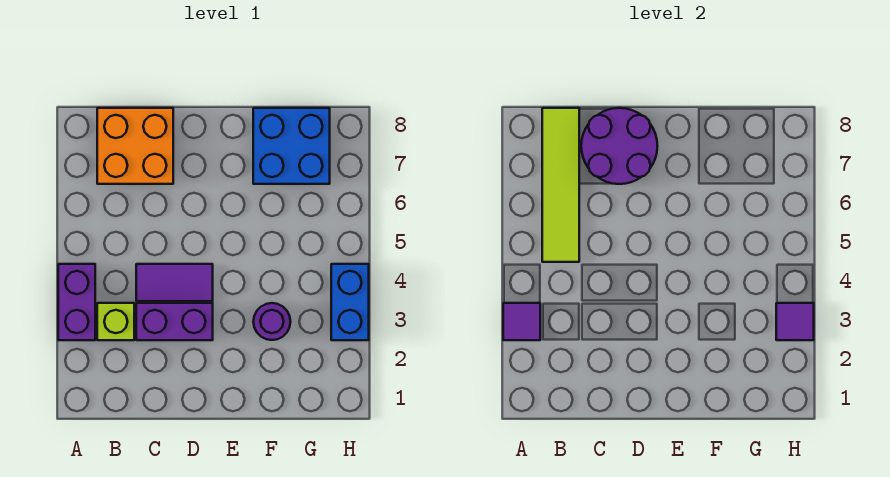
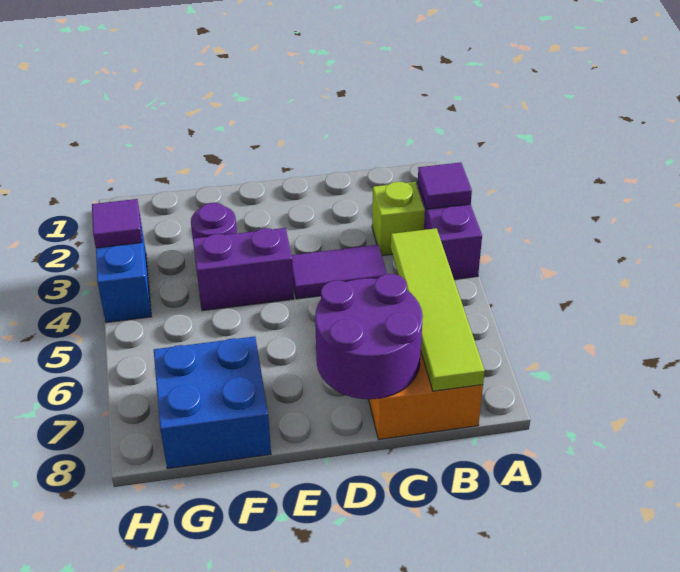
purple 1x2 brick [136,303,213,340] -> purple 1x2 brick moved to [193,228,294,311]

